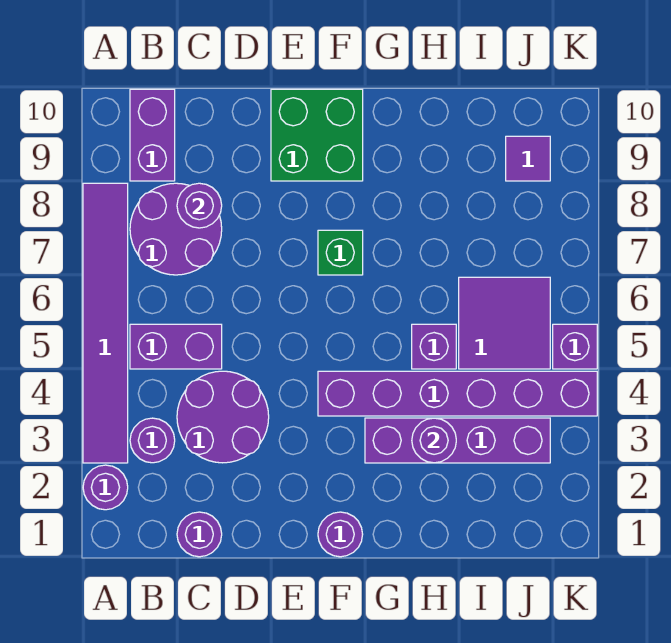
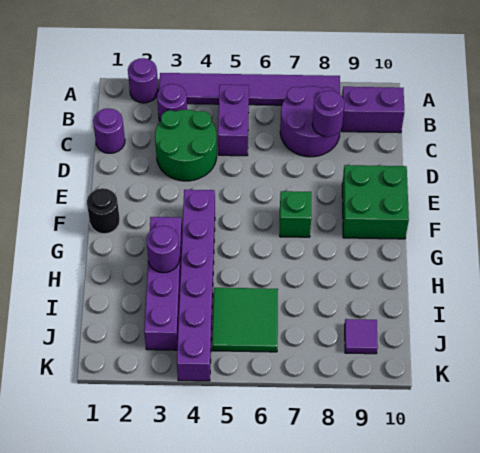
purple 2x2 round brick [177,371,269,463] -> green 2x2 round brick [155,110,217,181]
purple 1x1 round brick [318,512,363,557] -> black 1x1 round brick [87,188,120,234]
purple 1x1 brick [412,324,456,369] -> none
purple 2x2 tile [459,277,550,369] -> green 2x2 tile [212,288,278,352]
purple 1x1 brick [553,324,597,369] -> none

